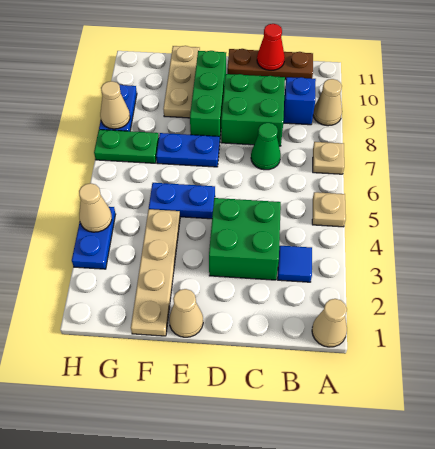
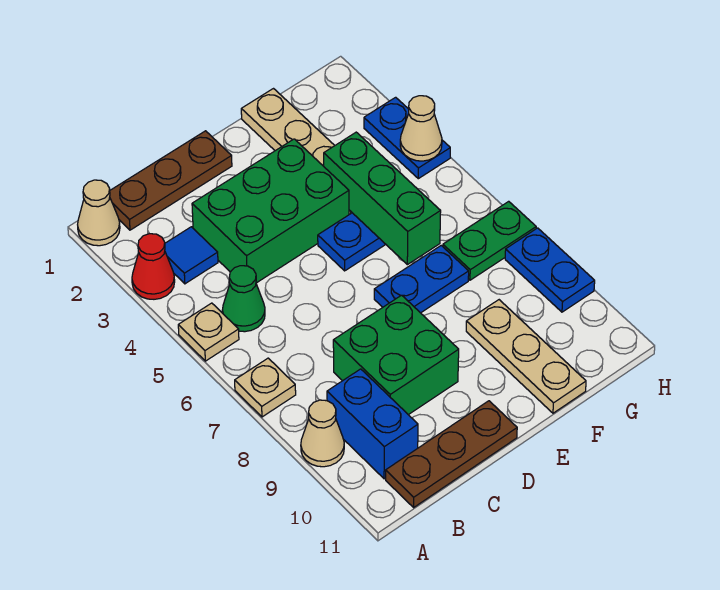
none -> brown 1x3 plate [110,131,232,230]
blue 1x1 brick [283,77,316,125] -> blue 1x2 brick [327,369,418,479]
green 2x2 brick [209,198,281,280] -> green 2x3 brick [192,139,349,283]
green 1x1 cone [251,123,281,170] -> green 1x1 cone moved to [222,266,265,332]
red 1x1 cone [257,24,285,70] -> red 1x1 cone moved to [132,234,175,299]
tan 1x1 cone [169,289,203,337] -> none
green 1x3 brick [190,51,226,137] -> green 1x3 brick moved to [324,132,441,265]
tan 1x1 cone [100,81,130,129] -> none

